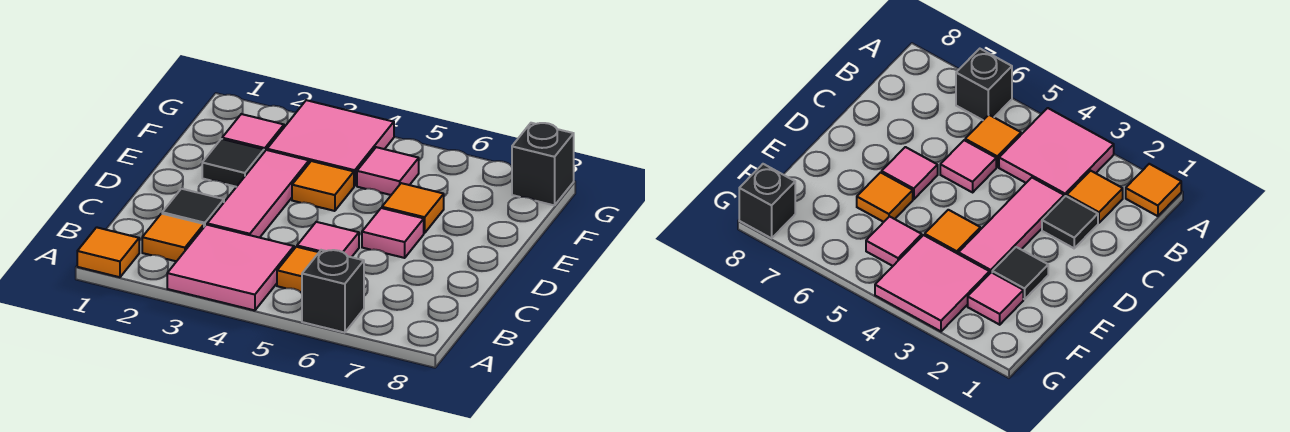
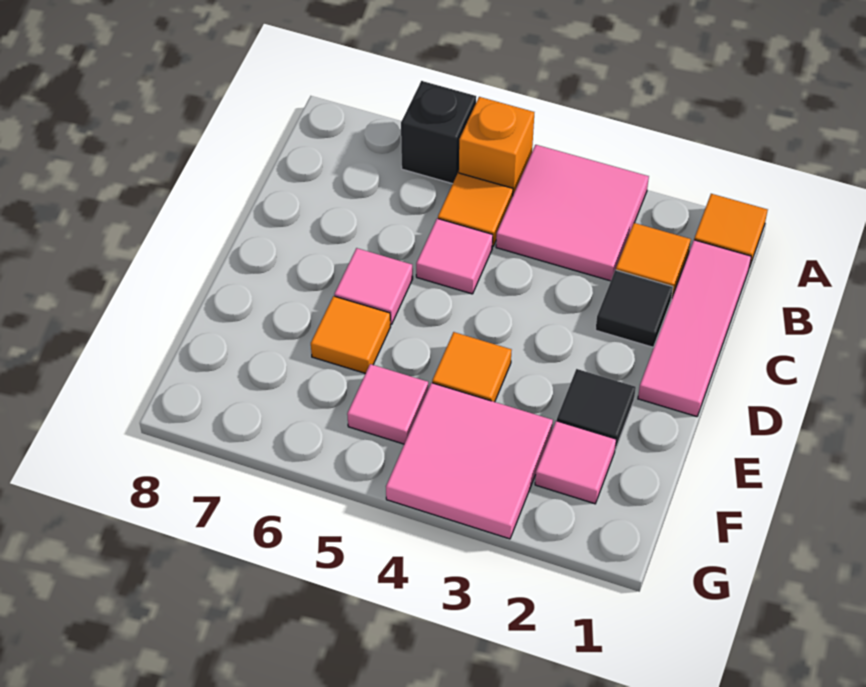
none -> orange 1x1 brick [459,97,534,195]
pink 1x3 tile [207,150,309,238] -> pink 1x3 tile moved to [638,240,751,417]
black 1x1 brick [512,123,574,205] -> none

